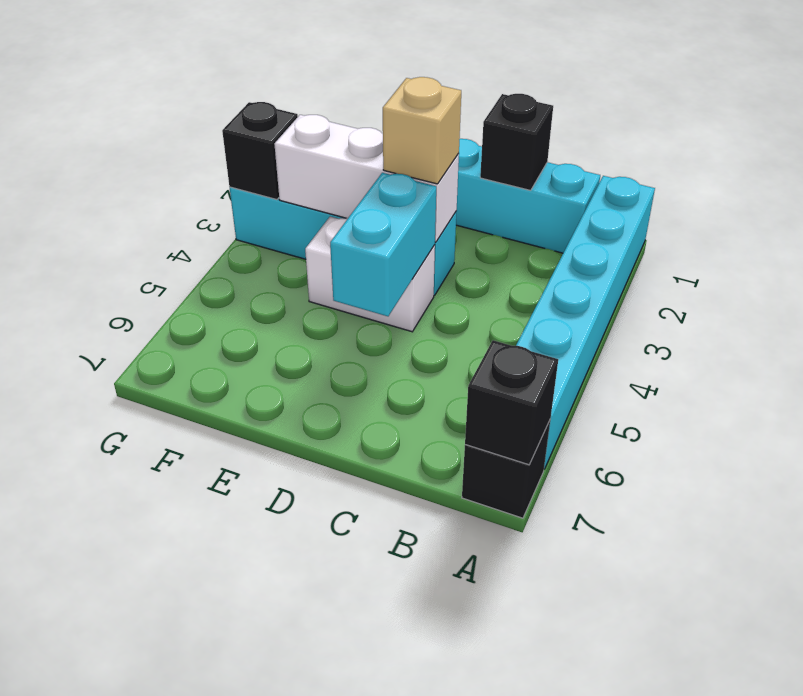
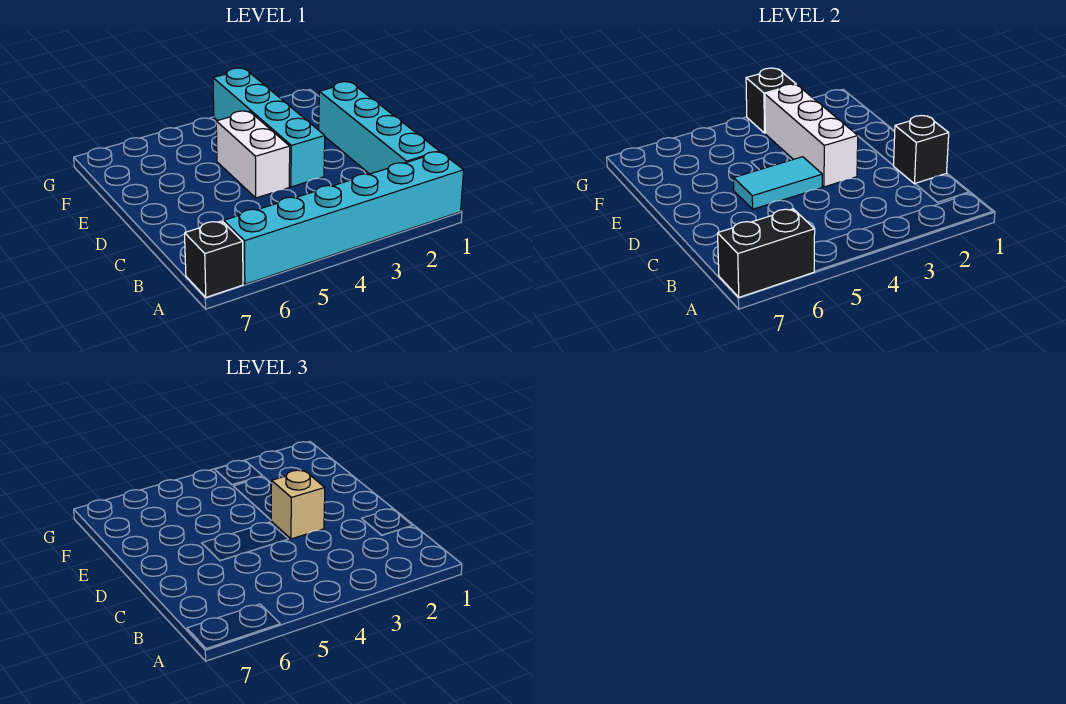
black 1x1 brick [465,340,558,465] -> black 1x2 brick [718,209,815,297]
cyan 1x2 brick [330,173,436,316] -> cyan 1x2 tile [734,157,822,209]

